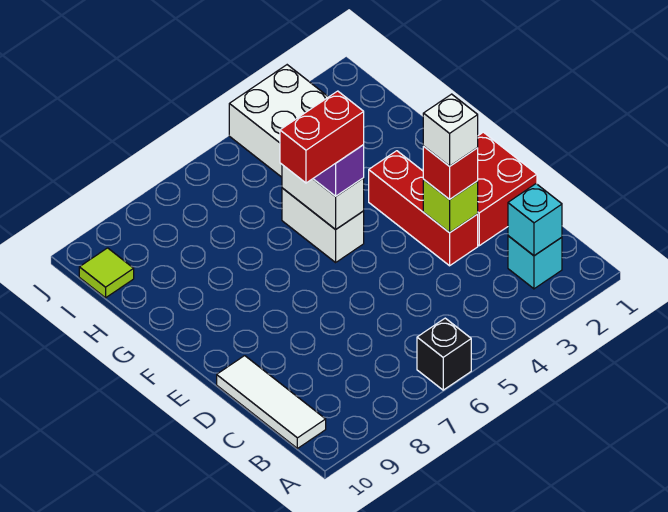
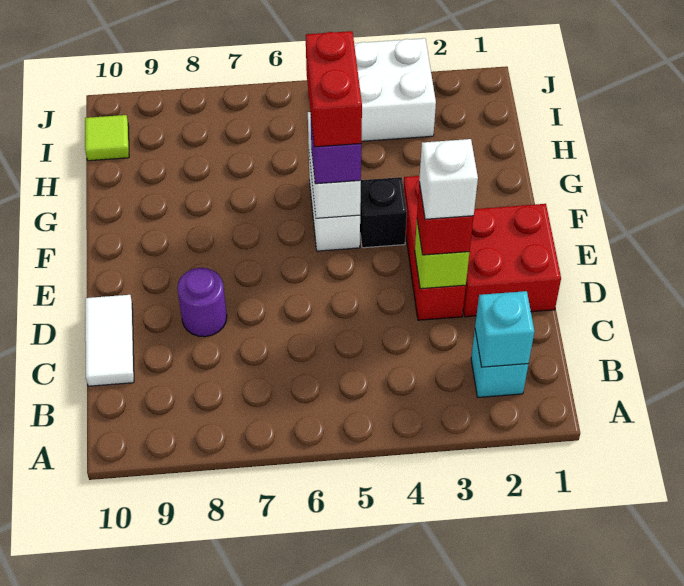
black 1x1 brick [417,318,471,390] -> black 1x1 brick moved to [360,177,407,248]
white 1x3 tile [217,356,326,448] -> white 1x2 tile [85,295,134,386]
none -> purple 1x1 round brick [177,268,227,337]
red 1x2 brick [280,91,364,183] -> red 1x2 brick turned to [306,31,362,147]

